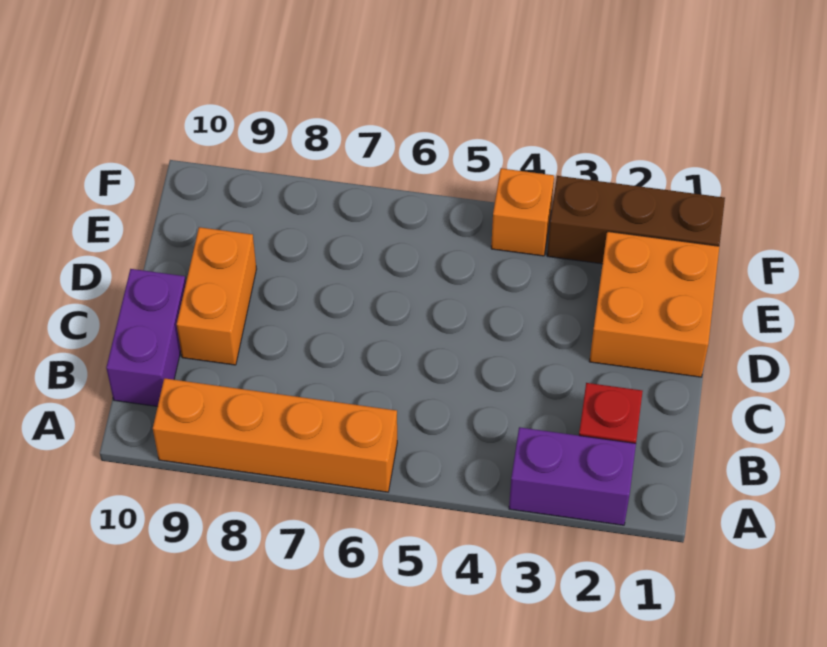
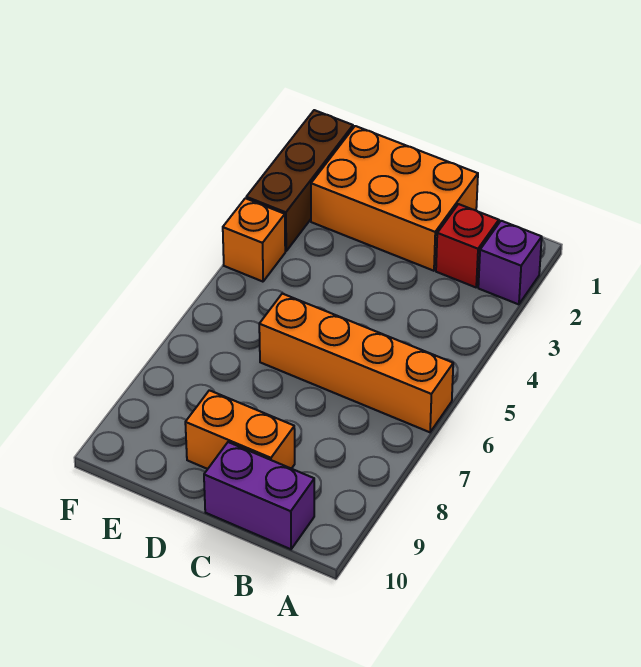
purple 1x2 brick [509,427,636,525] -> purple 1x1 brick [478,221,542,304]
orange 1x4 brick [153,378,397,492] -> orange 1x4 brick turned to [259,294,453,432]
orange 2x2 brick [589,231,719,377] -> orange 2x3 brick [311,126,478,271]

